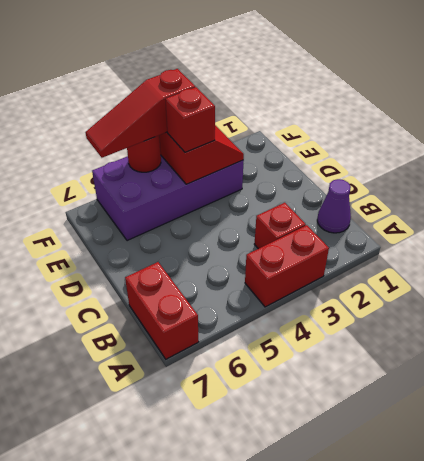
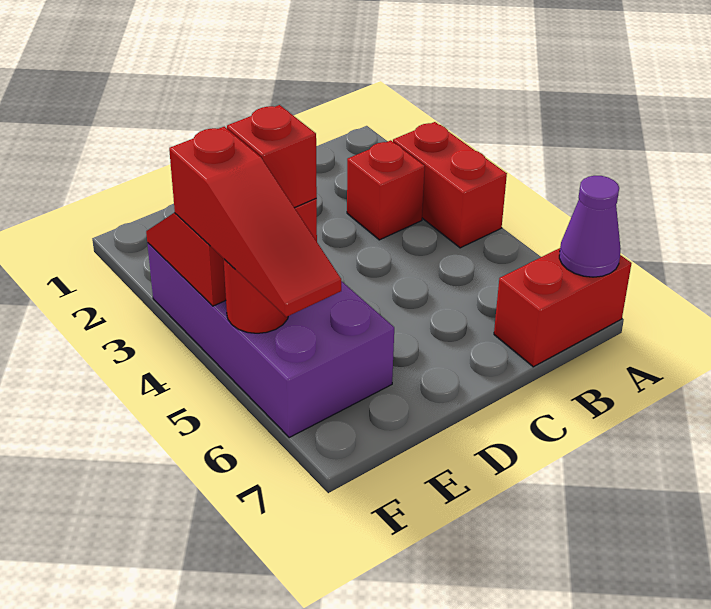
purple 1x1 cone [317,179,351,233] -> purple 1x1 cone moved to [559,176,621,277]

